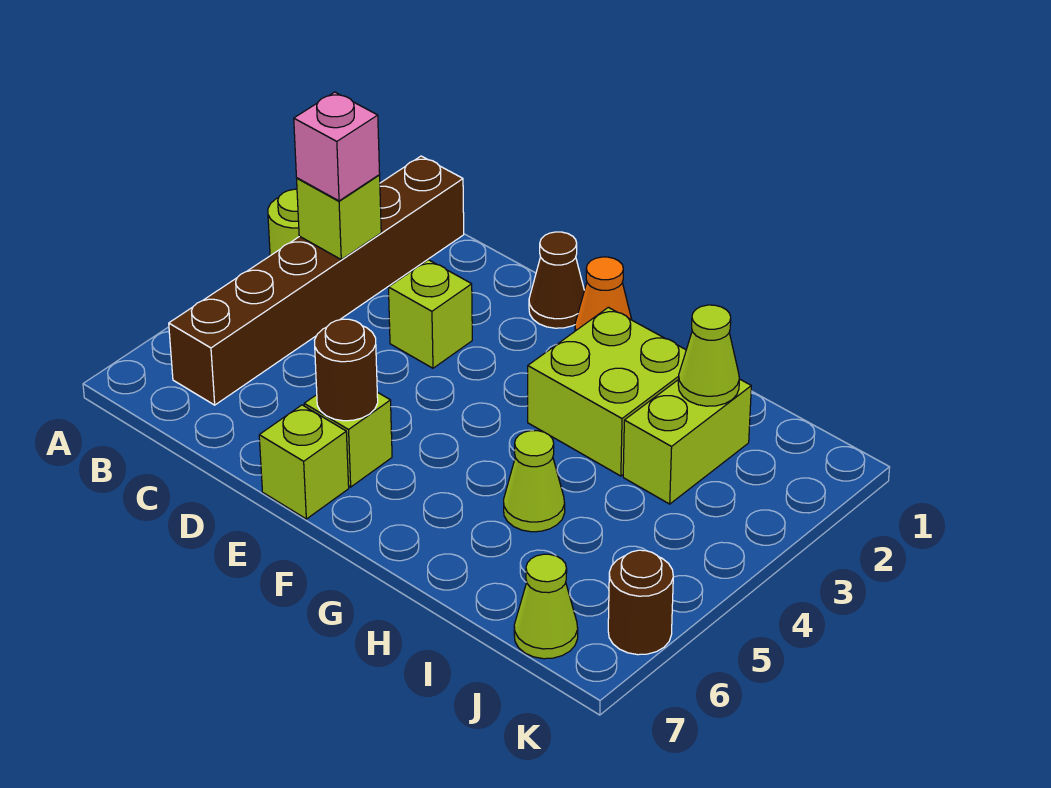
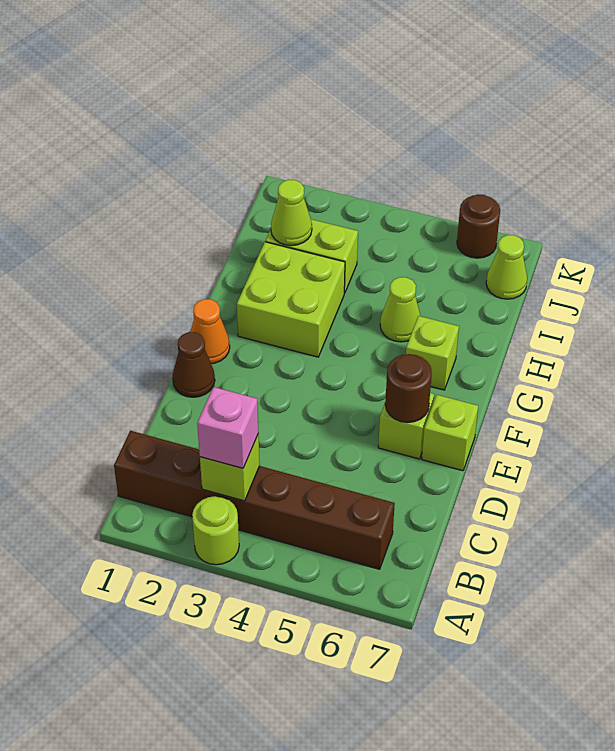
lime 1x1 brick [388,260,472,368] -> lime 1x1 brick moved to [406,316,459,390]

